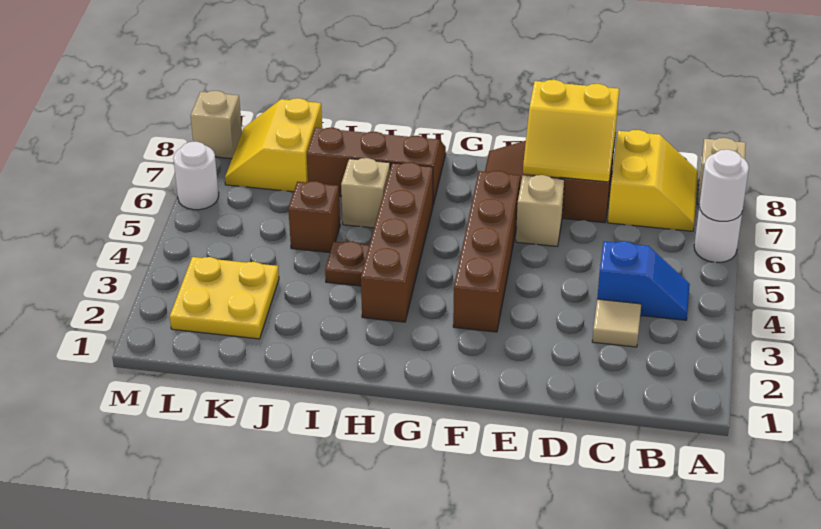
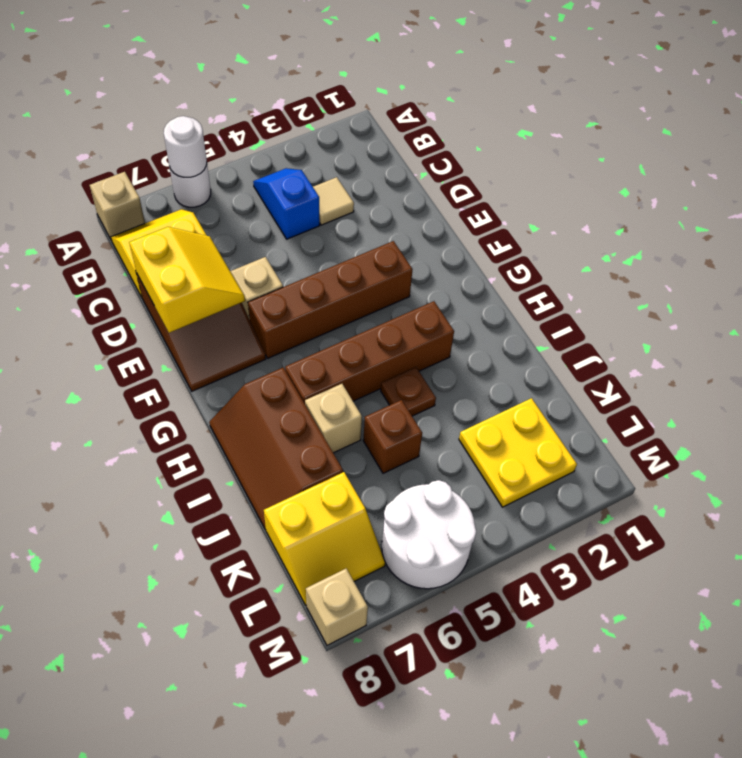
white 1x1 round brick [173,142,219,210] -> white 2x2 round brick [382,480,476,589]

